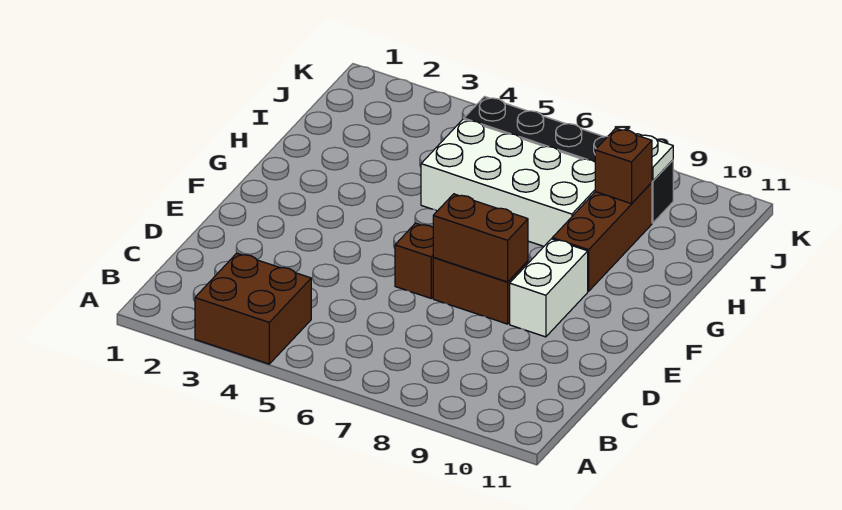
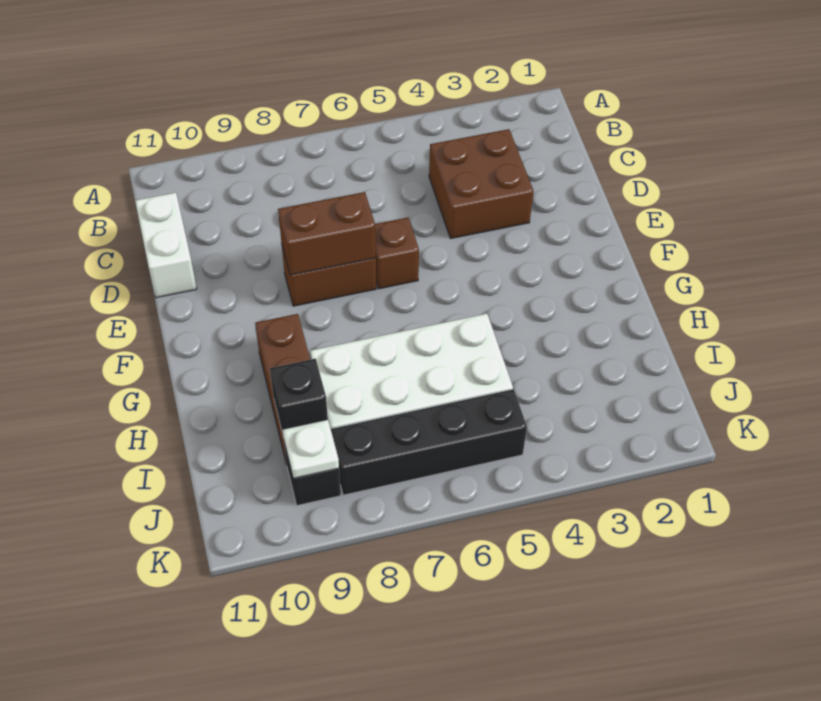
brown 2x2 brick [195,253,311,364] -> brown 2x2 brick moved to [429,129,534,238]
white 1x2 brick [510,239,588,337] -> white 1x2 brick moved to [135,193,197,298]
brown 1x1 brick [595,128,652,204] -> black 1x1 brick [270,359,328,434]

